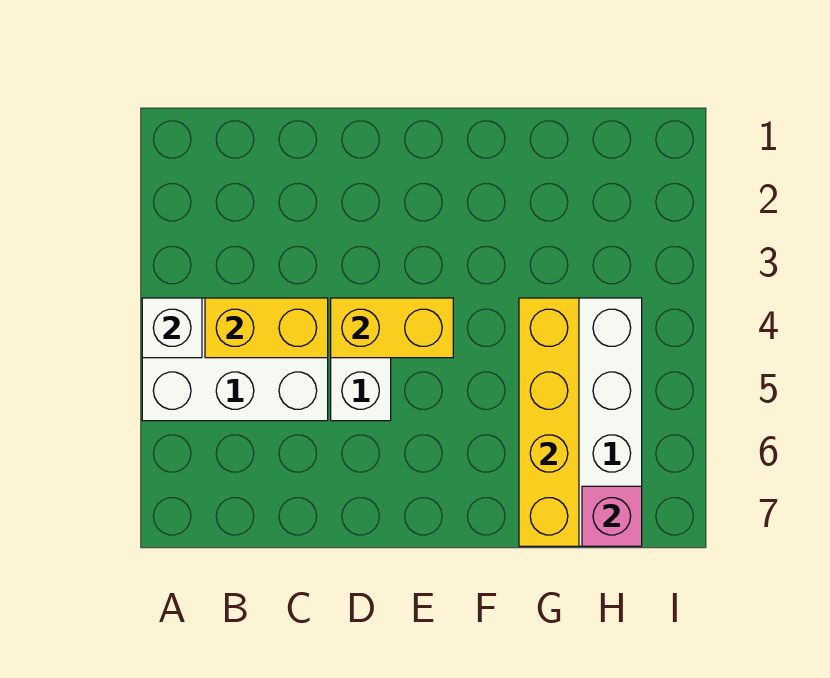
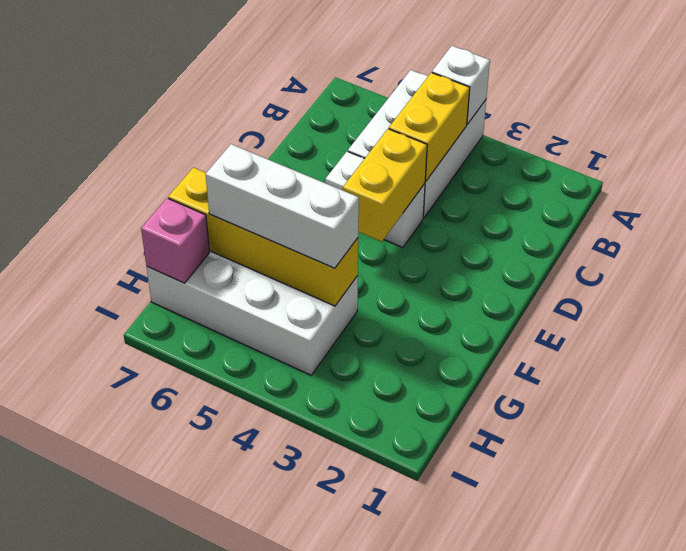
none -> white 1x3 brick [206,144,359,268]

